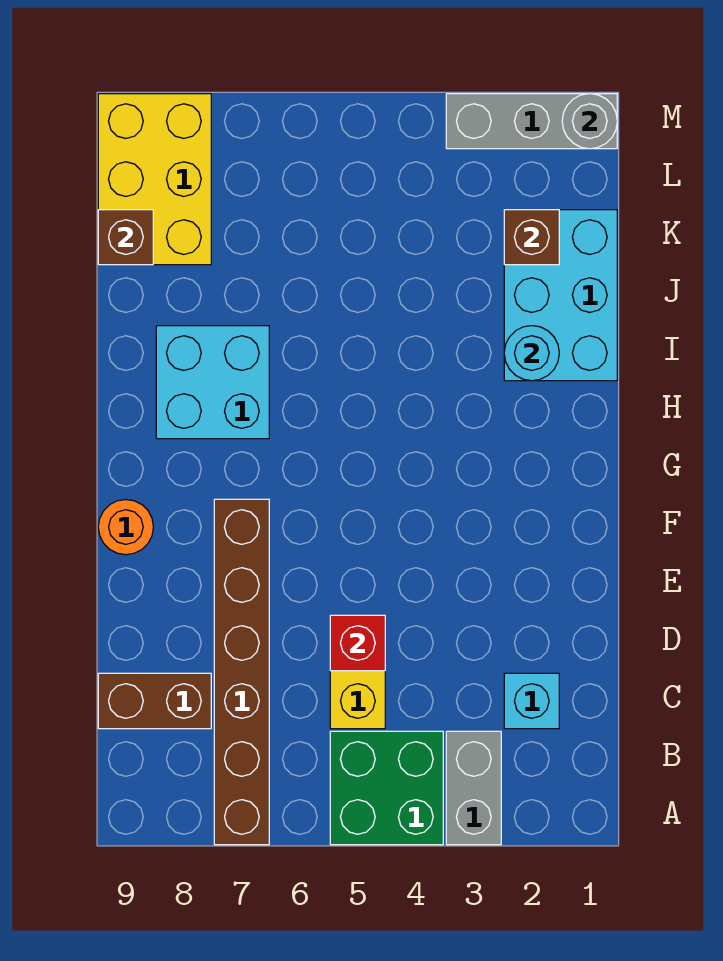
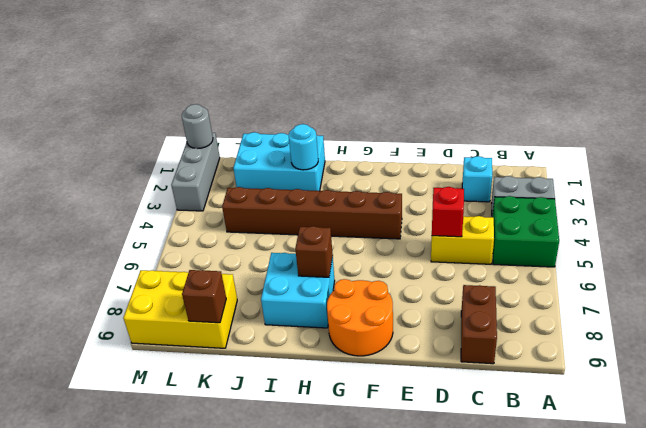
brown 1x6 brick [214,499,269,845] -> brown 1x6 brick moved to [222,187,402,239]
orange 1x1 round brick [98,500,153,555] -> orange 2x2 round brick [327,279,393,356]
brown 1x1 brick [504,210,559,265] -> brown 1x1 brick moved to [295,226,333,277]

